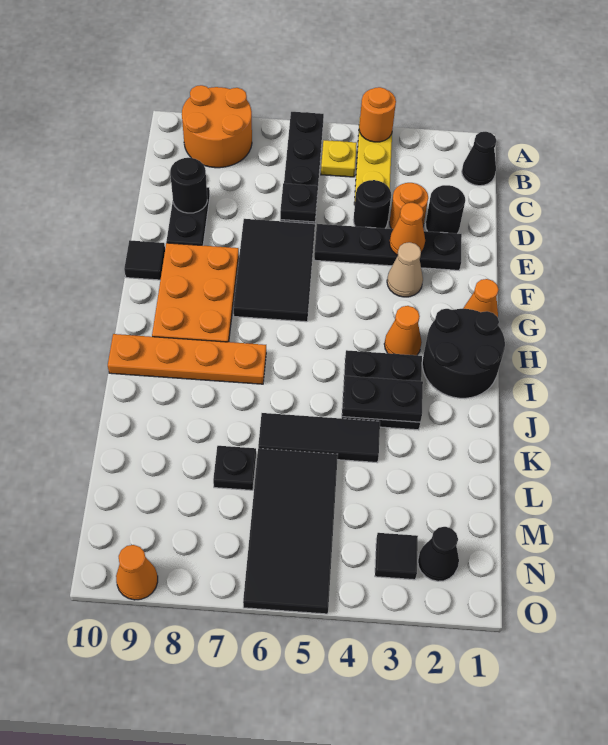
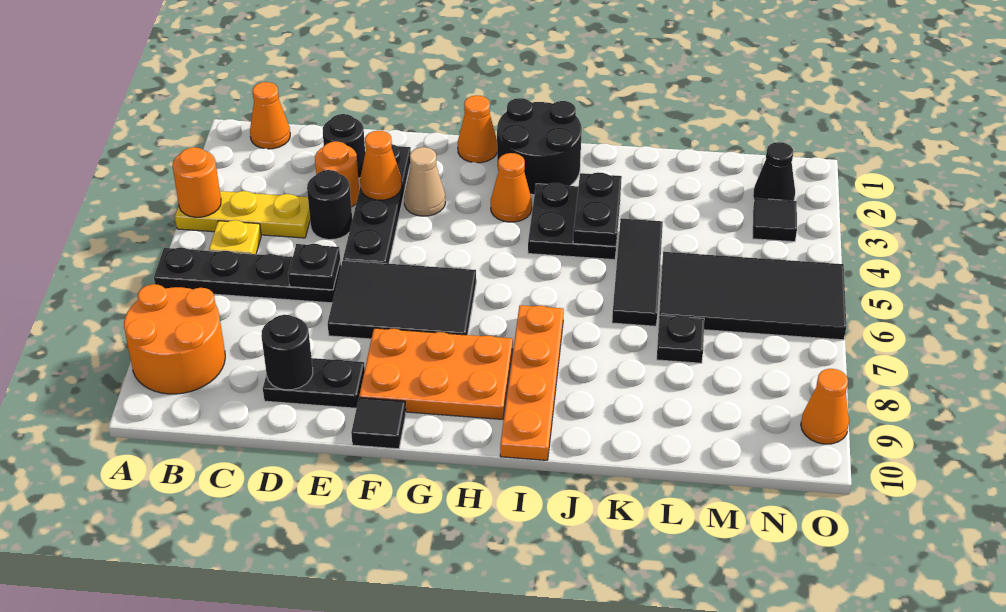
black 1x1 cone [462,132,496,186] -> orange 1x1 cone [250,82,290,149]

